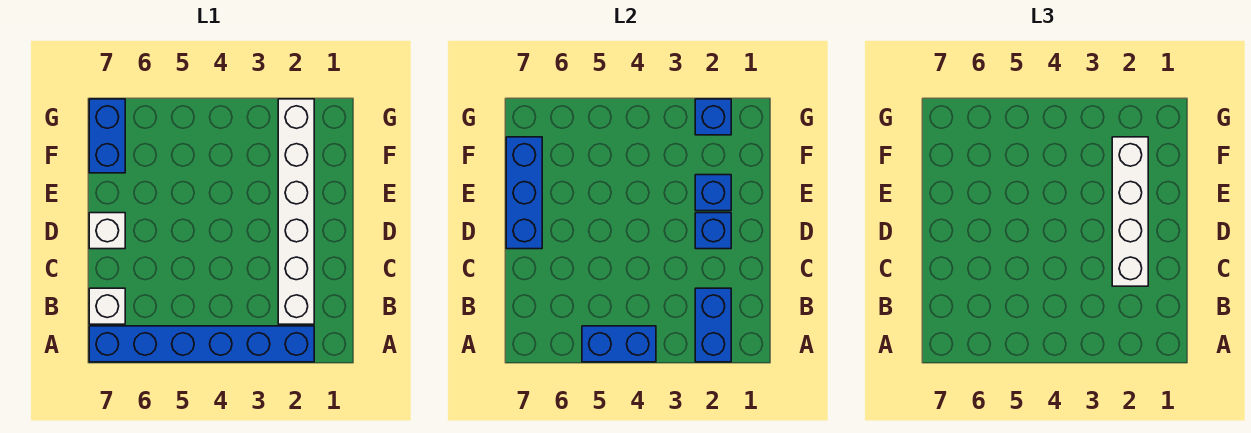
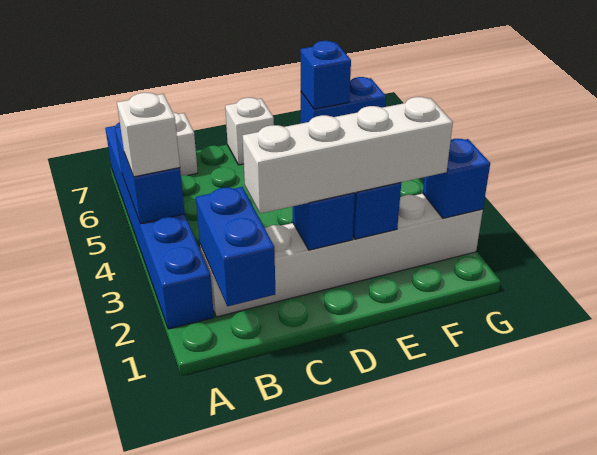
blue 1x2 brick [695,288,731,362] -> blue 1x2 brick turned to [196,187,275,306]
none -> white 1x1 brick [117,93,180,177]
blue 1x3 brick [506,137,542,249] -> blue 1x1 brick [301,41,351,109]

